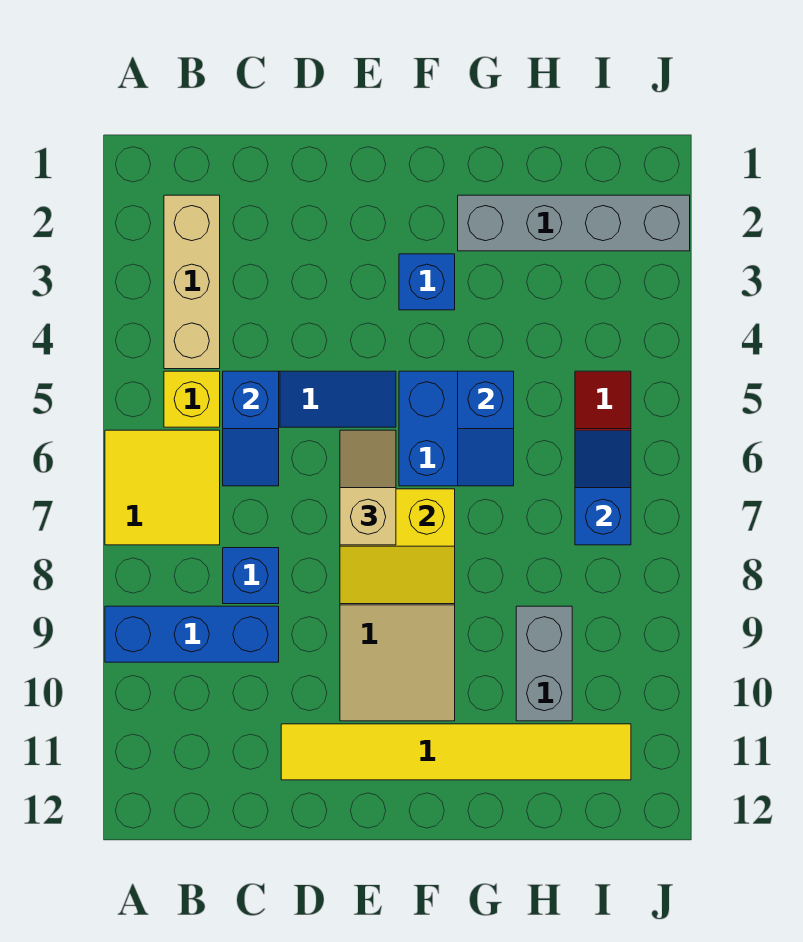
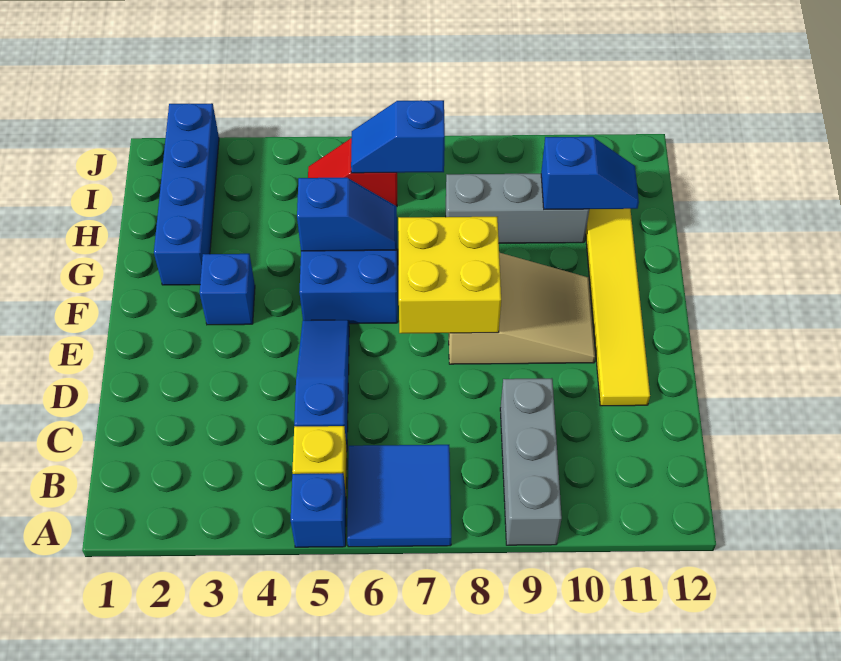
yellow 2x2 tile [105,430,220,545] -> blue 2x2 tile [347,445,451,547]
blue 1x3 brick [105,606,279,662] -> grey 1x3 brick [500,378,562,545]
tan 1x3 brick [164,195,220,369] -> none
blue 1x2 slope [223,371,279,486] -> blue 1x2 slope moved to [541,137,639,209]
blue 1x1 brick [223,548,279,604] -> blue 1x1 brick moved to [291,473,346,547]
tan 1x2 slope [340,430,396,545] -> none
yellow 2x2 slope [340,489,455,604] -> yellow 2x2 brick [398,217,501,333]
grey 1x4 brick [458,195,690,251] -> blue 1x4 brick [154,103,219,285]
grey 1x2 brick [516,606,572,721] -> grey 1x3 brick [446,174,589,243]

